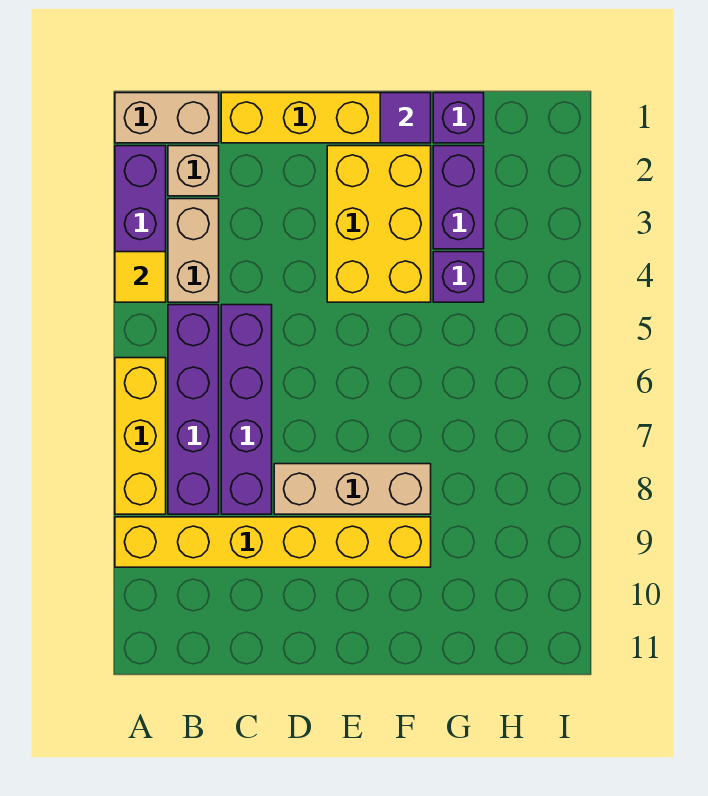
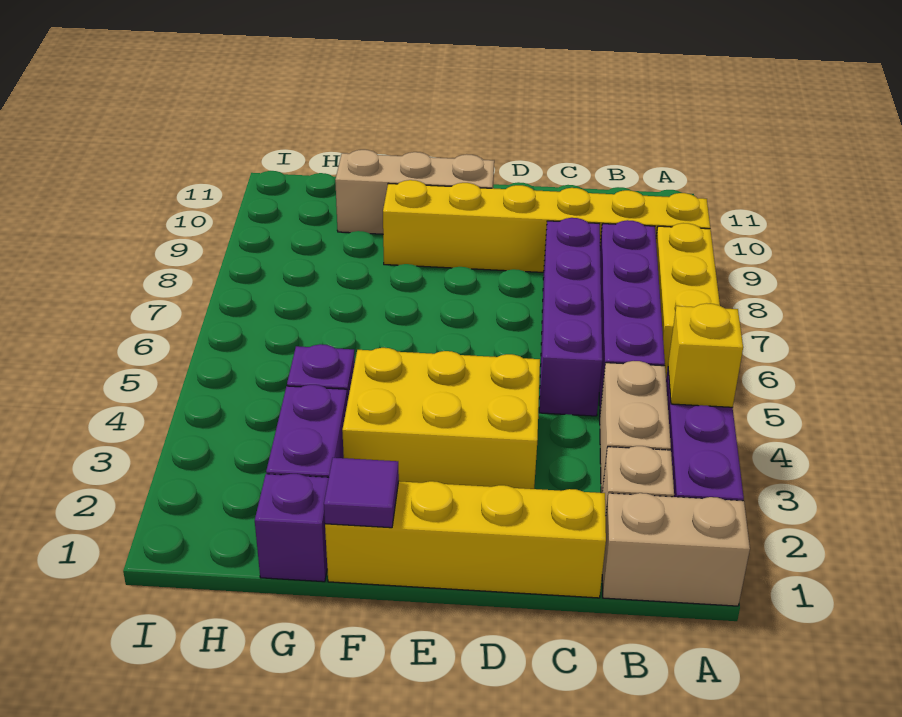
yellow 1x1 tile [115,252,166,302] -> yellow 1x1 brick [668,303,743,407]
tan 1x3 brick [274,464,431,514] -> tan 1x3 brick moved to [335,150,494,234]
yellow 2x3 brick [327,146,431,302] -> yellow 2x3 brick turned to [342,348,540,489]

